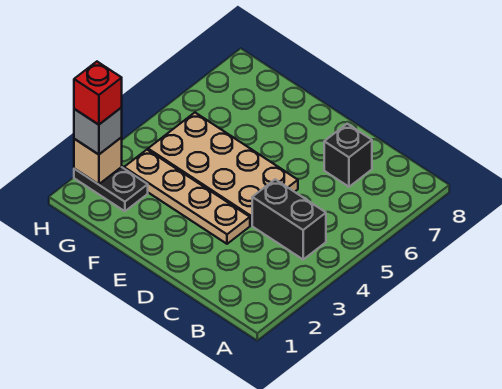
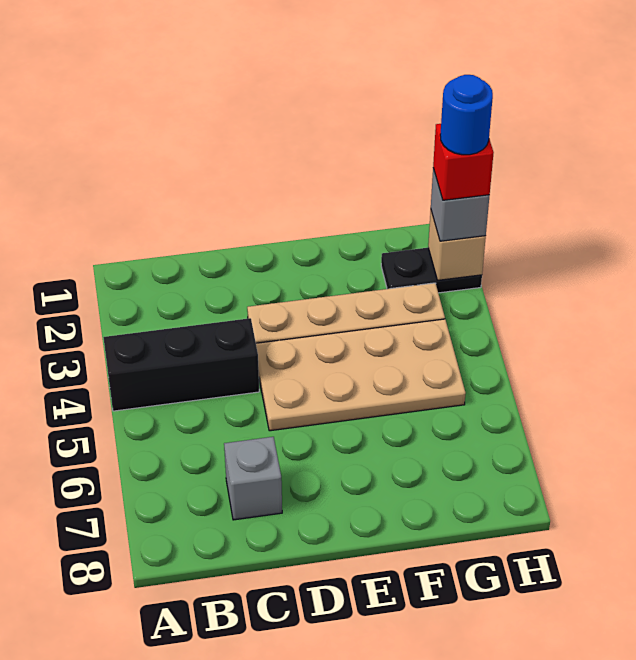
black 1x2 brick [252,179,326,259] -> black 1x3 brick [103,318,259,411]
black 1x1 brick [324,124,372,187] -> grey 1x1 brick [224,437,282,520]
none -> blue 1x1 round brick [440,75,493,155]

